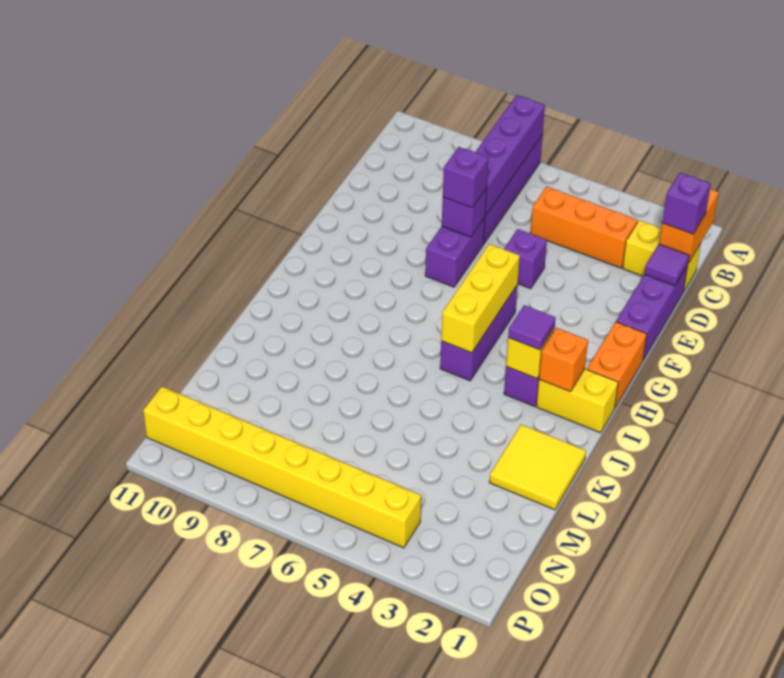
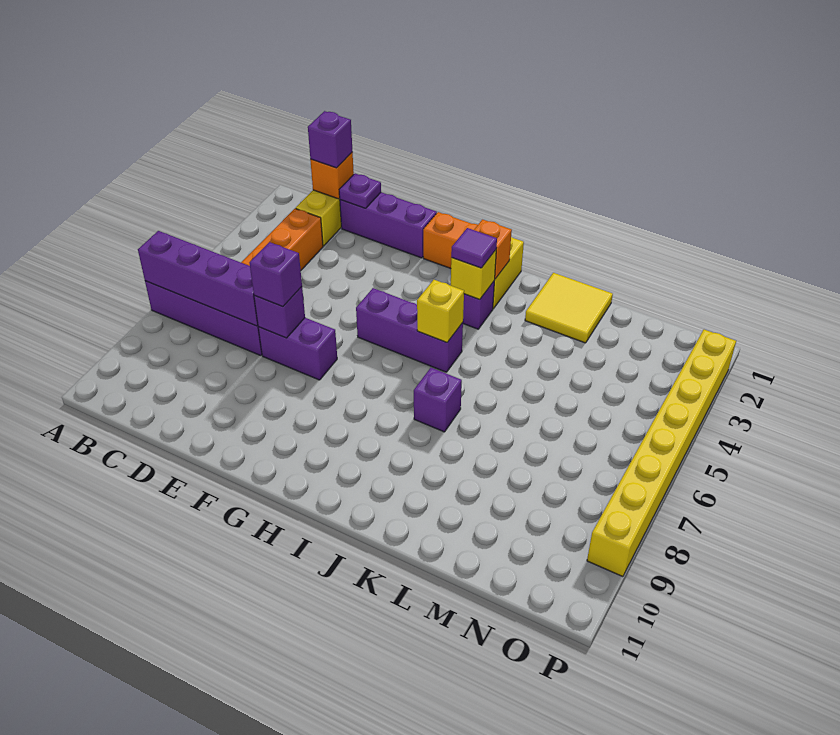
orange 1x2 brick [659,189,719,263] -> orange 1x1 brick [310,152,354,199]
purple 1x1 tile [645,244,689,286] -> purple 1x1 plate [339,173,381,208]
purple 1x1 brick [504,229,547,289] -> purple 1x1 brick moved to [414,368,462,432]
yellow 1x3 brick [441,244,520,353] -> yellow 1x1 brick [417,280,464,342]
yellow 1x8 brick [143,387,421,548] -> yellow 1x8 brick moved to [587,330,736,577]

